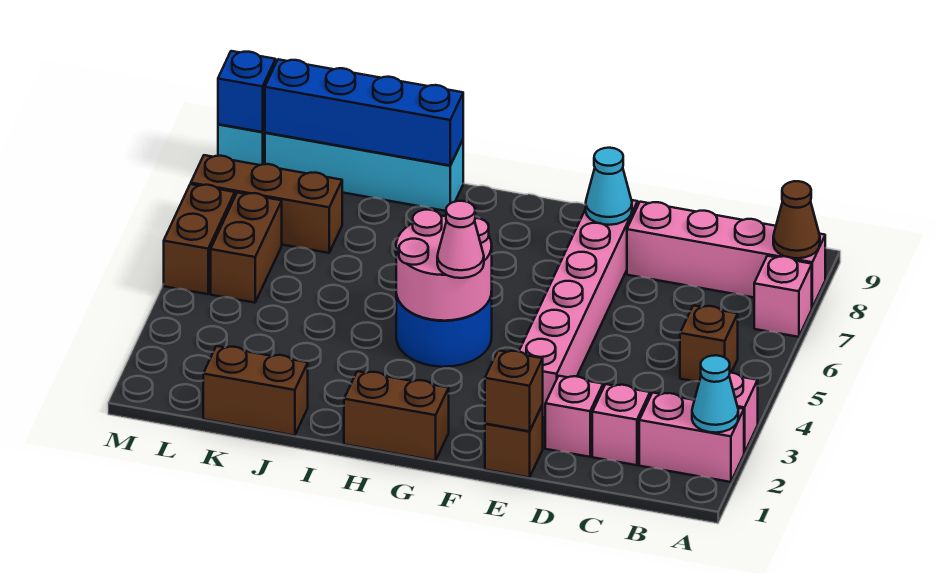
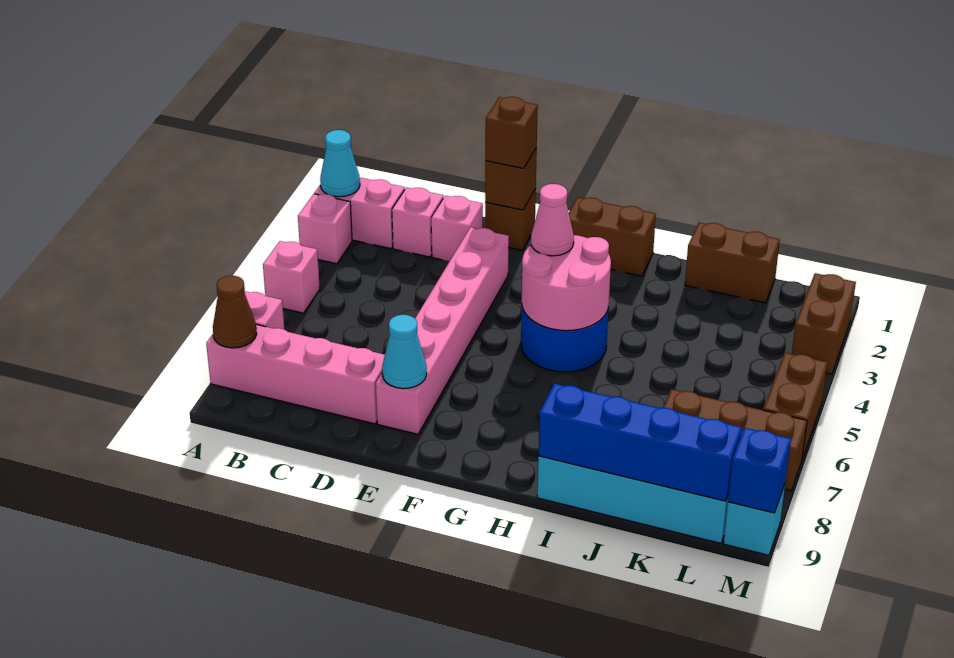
none -> pink 1x1 brick [263,241,320,313]
brown 1x1 brick [680,305,738,381] -> brown 1x1 brick moved to [485,97,538,168]
brown 1x2 brick [211,193,282,303] -> brown 1x2 brick moved to [792,273,856,374]

